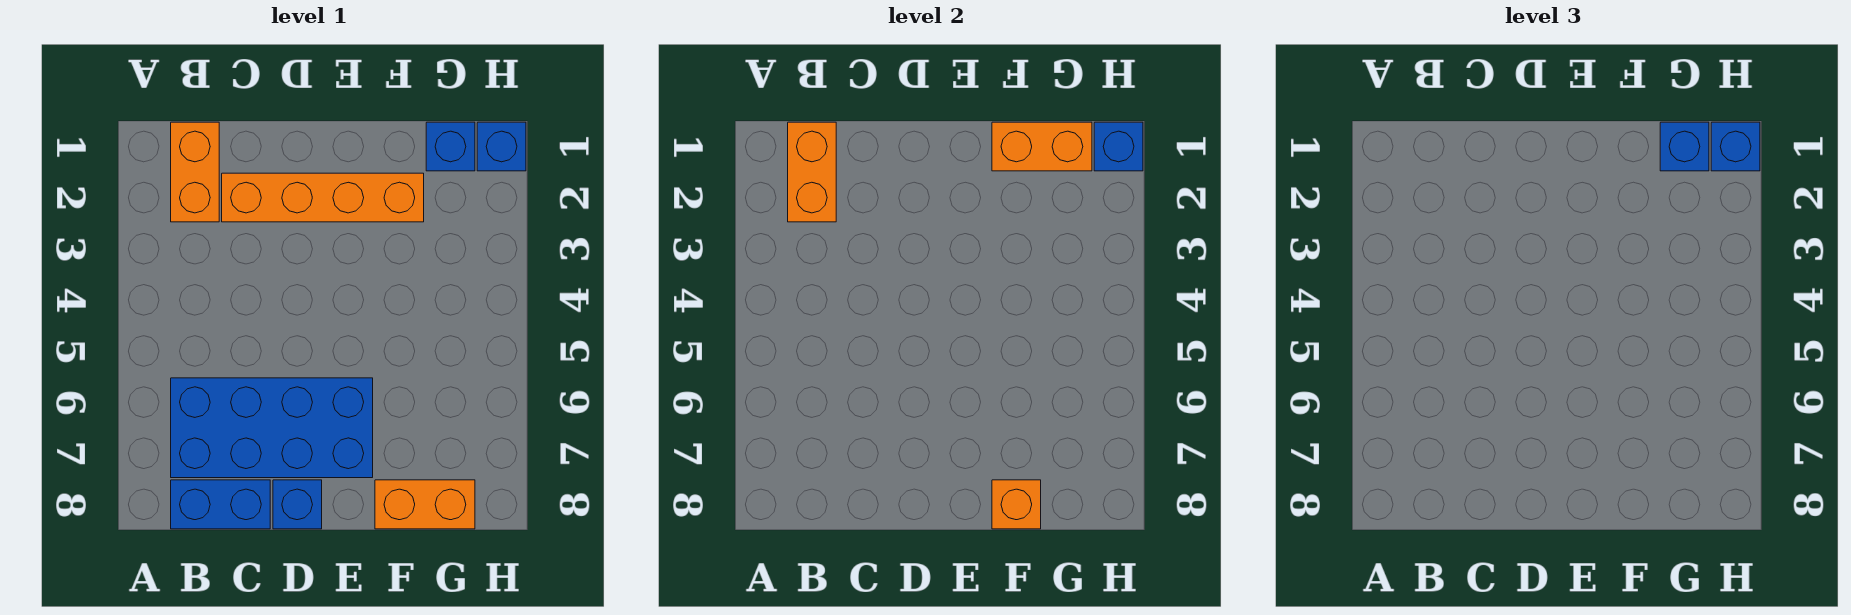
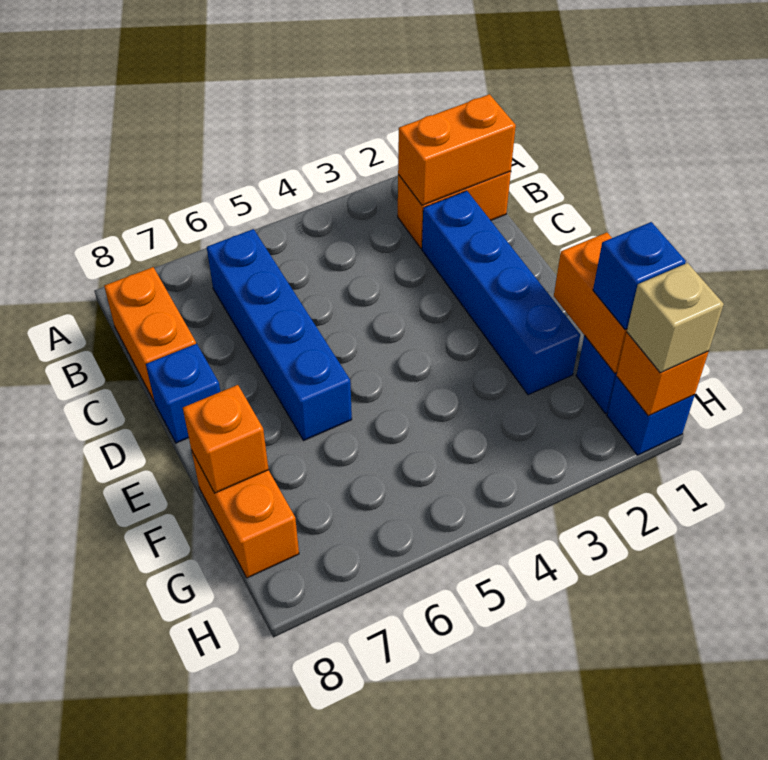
blue 2x4 brick [171,378,373,478] -> blue 1x4 brick [207,229,352,441]
blue 1x2 brick [171,480,270,529] -> orange 1x2 brick [104,267,196,402]
orange 1x4 brick [222,173,424,222] -> blue 1x4 brick [422,191,580,395]
blue 1x1 brick [1094,122,1143,171] -> orange 1x1 brick [616,333,709,416]
blue 1x1 brick [1711,122,1760,171] -> tan 1x1 brick [627,263,724,373]

